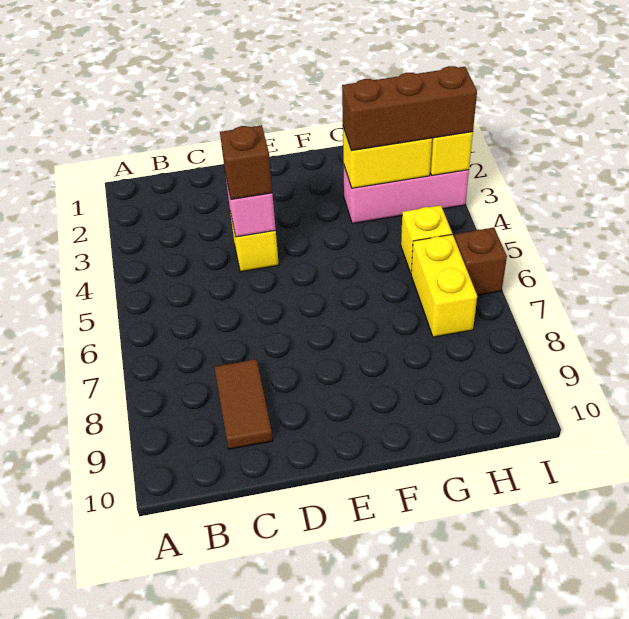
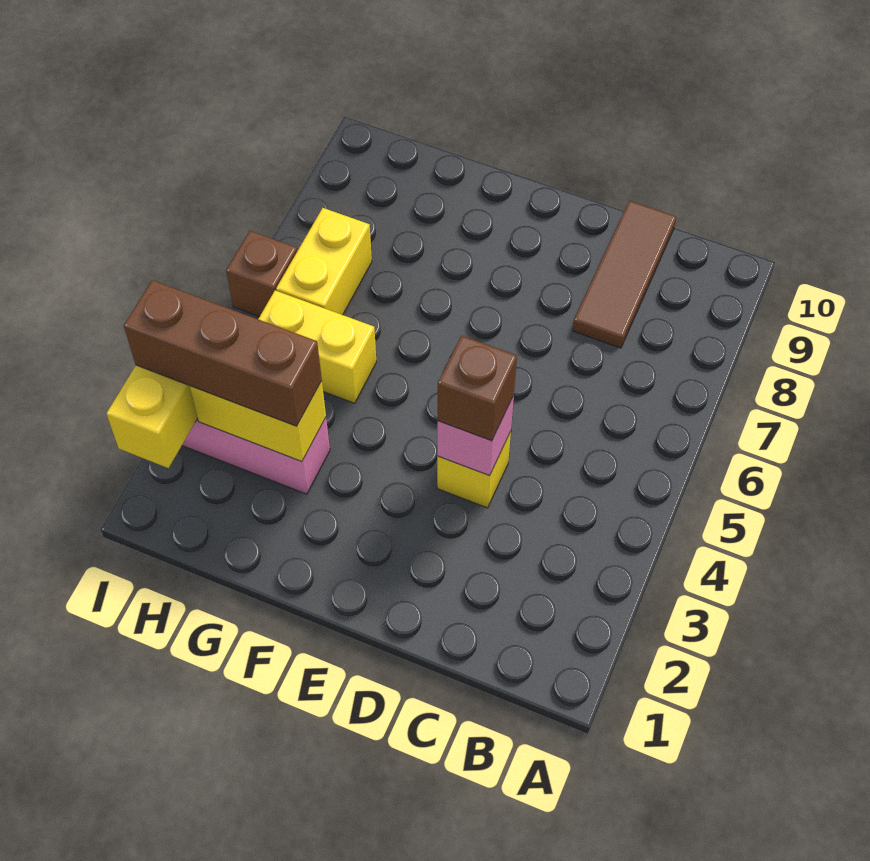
brown 1x2 tile [214,359,273,449] -> brown 1x3 tile [573,201,676,348]
yellow 1x1 brick [401,205,452,273] -> yellow 1x2 brick [259,291,376,403]

